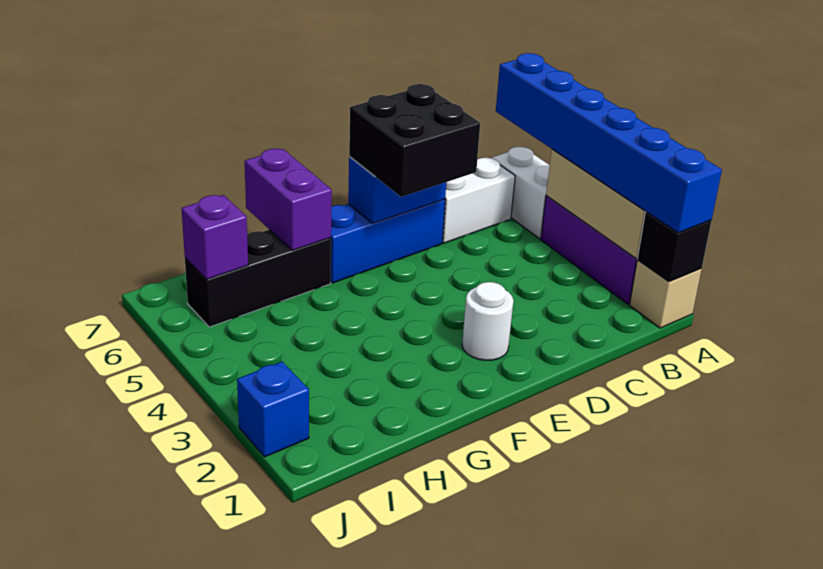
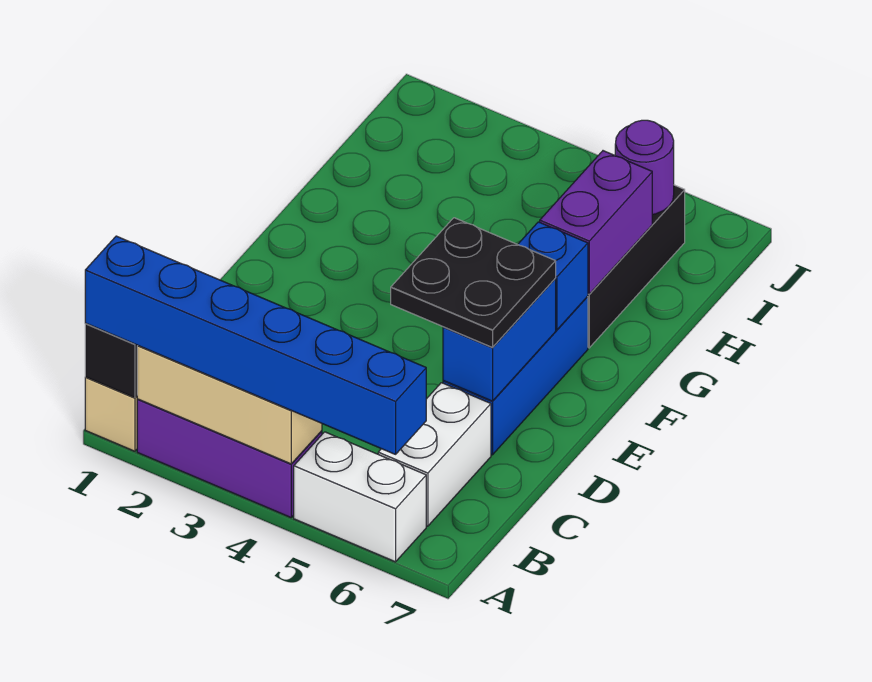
black 2x2 brick [349,84,480,197] -> black 2x2 plate [391,218,556,348]
white 1x1 round brick [462,282,513,360] -> none
purple 1x2 brick [245,149,332,250] -> purple 1x2 brick turned to [540,151,652,294]
purple 1x1 brick [182,195,248,279] -> purple 1x1 round brick [615,120,674,214]
blue 1x1 brick [237,362,309,457] -> blue 1x1 brick moved to [518,222,588,330]

